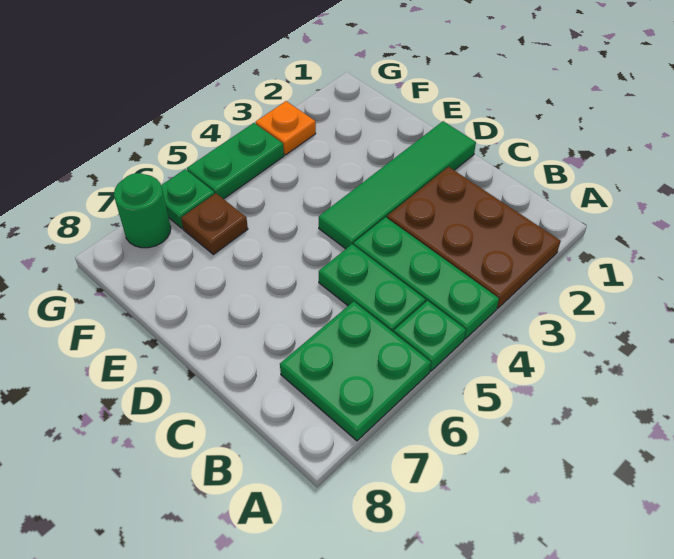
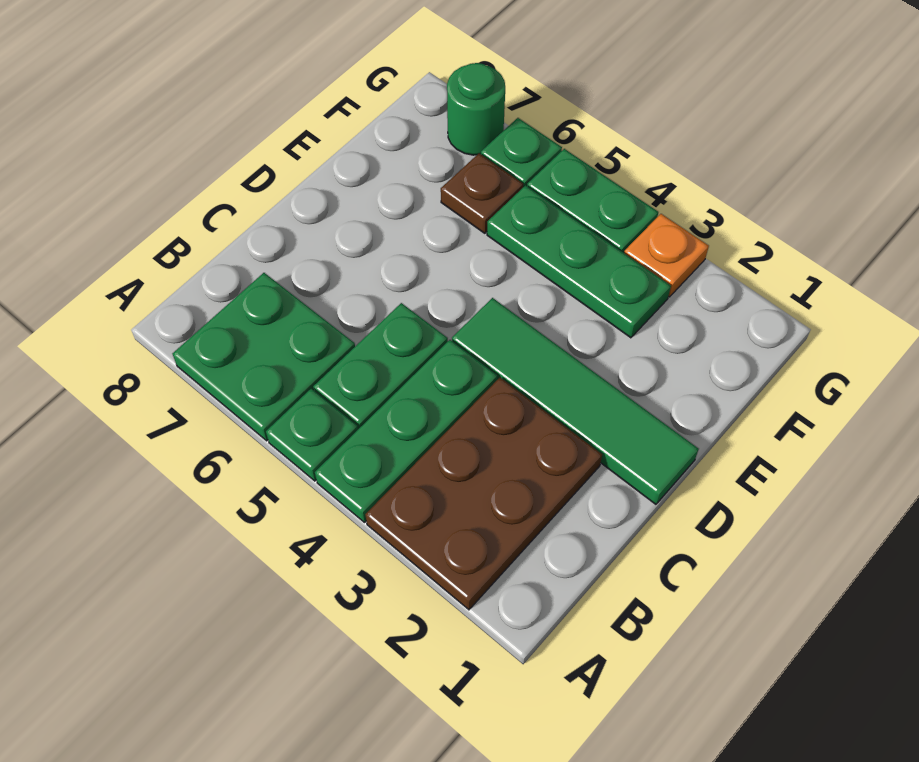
none -> green 1x3 plate [487,185,671,338]

